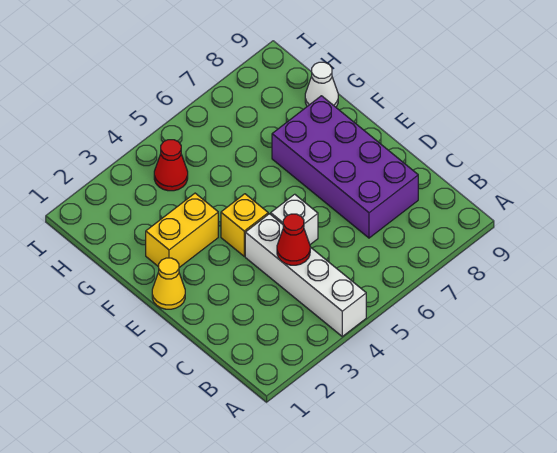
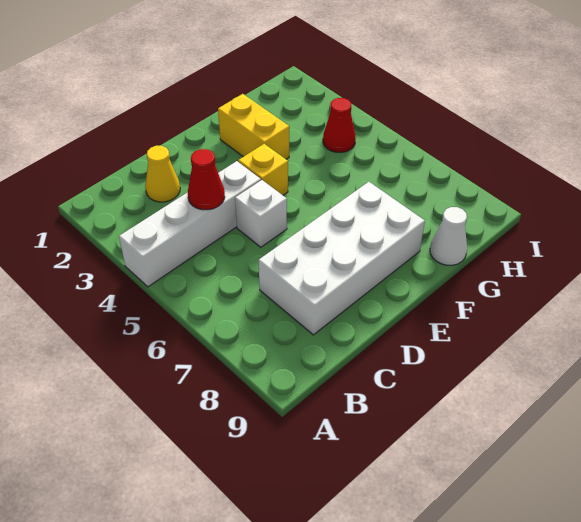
purple 2x4 brick [272,96,418,238] -> white 2x4 brick [259,182,425,335]
yellow 1x1 cone [152,258,185,309] -> yellow 1x1 cone moved to [145,146,180,202]

